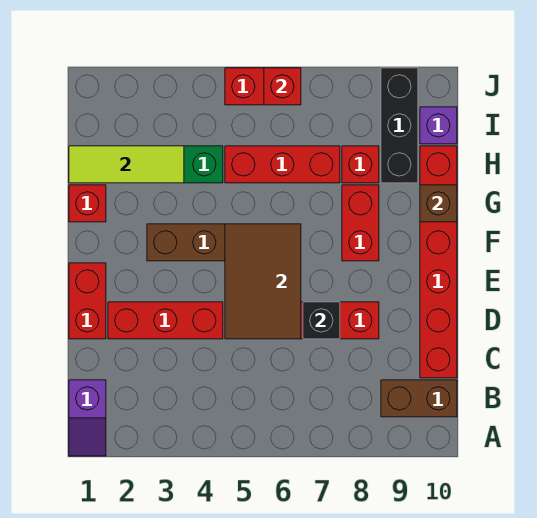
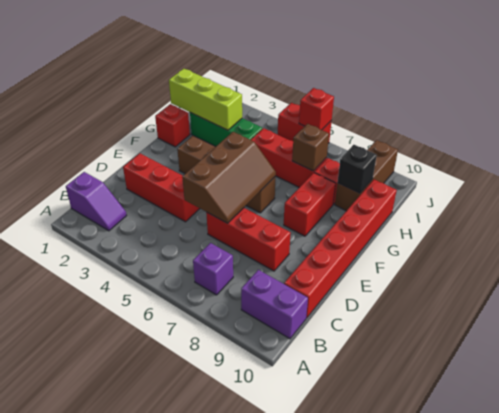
purple 1x2 slope [69,380,106,456] -> purple 1x2 slope turned to [66,172,127,231]
brown 1x2 brick [381,380,457,417] -> purple 1x2 brick [241,270,308,339]
red 1x2 brick [69,263,106,339] -> none
brown 2x3 tile [225,224,301,339] -> brown 2x3 slope [182,132,276,223]
black 1x1 brick [303,302,340,339] -> black 1x1 brick moved to [337,145,377,193]
brown 1x1 brick [420,185,457,222] -> brown 1x1 brick moved to [292,124,329,171]
lime 1x3 tile [69,146,184,183] -> lime 1x3 brick [169,69,242,130]
black 1x3 brick [381,68,418,183] -> brown 1x3 brick [335,140,398,211]
purple 1x1 brick [420,107,457,144] -> purple 1x1 brick moved to [193,243,233,295]

